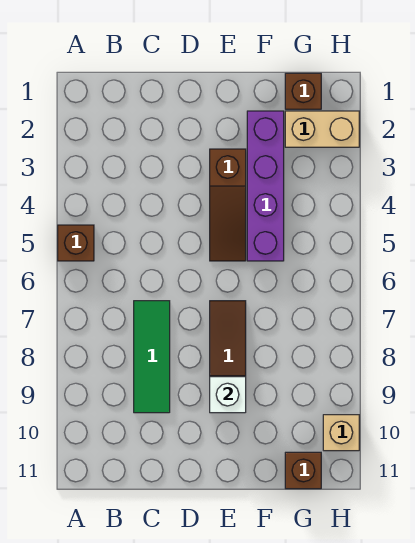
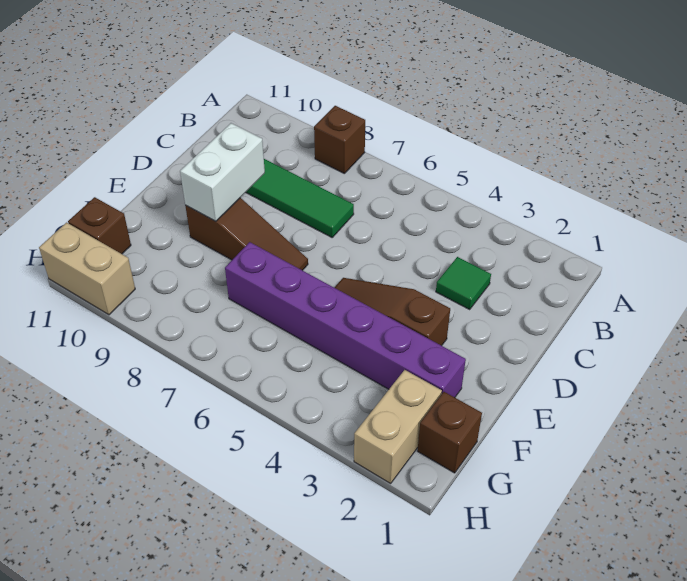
brown 1x1 brick [58,225,94,261] -> brown 1x1 brick moved to [314,106,365,174]
none -> green 1x1 tile [436,257,491,309]
white 1x1 brick [210,377,246,413] -> white 1x2 brick [180,123,265,221]
purple 1x4 brick [247,111,284,261] -> purple 1x6 brick [225,242,466,397]
tan 1x1 brick [323,415,359,451] -> tan 1x2 brick [39,223,135,315]

